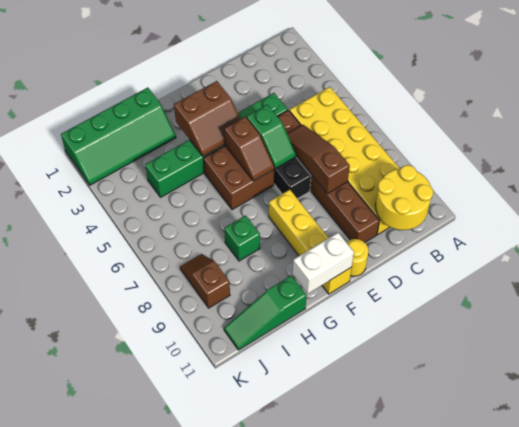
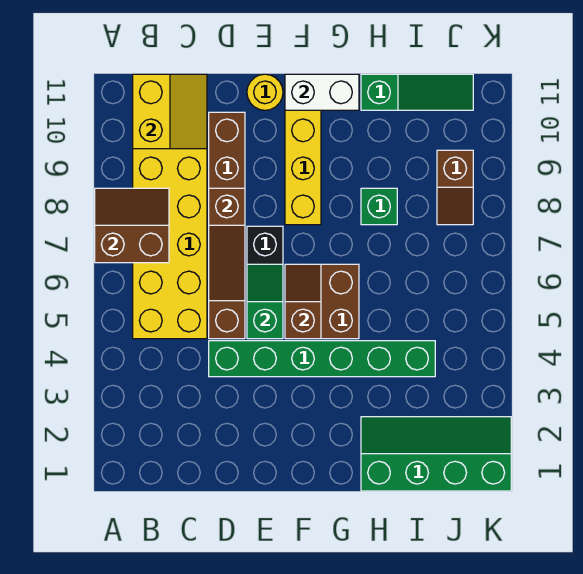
yellow 2x2 round brick [376,165,433,230] -> yellow 2x2 slope [133,74,207,149]
brown 2x2 slope [174,81,240,156] -> brown 2x2 slope moved to [95,188,169,263]

